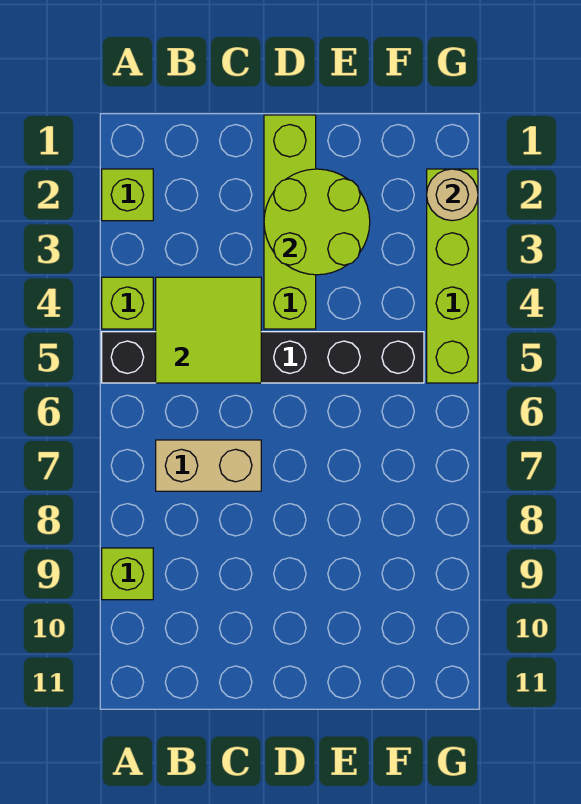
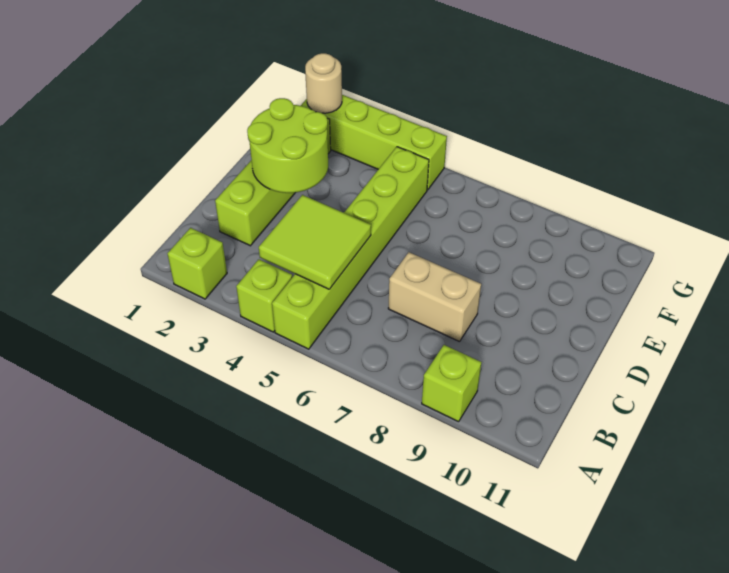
black 1x6 brick [102,332,424,383] -> lime 1x6 brick [272,147,429,349]
tan 1x2 brick [156,440,261,491] -> tan 1x2 brick turned to [388,252,481,342]
lime 1x4 brick [264,115,316,329] -> lime 1x4 brick turned to [215,118,331,246]

